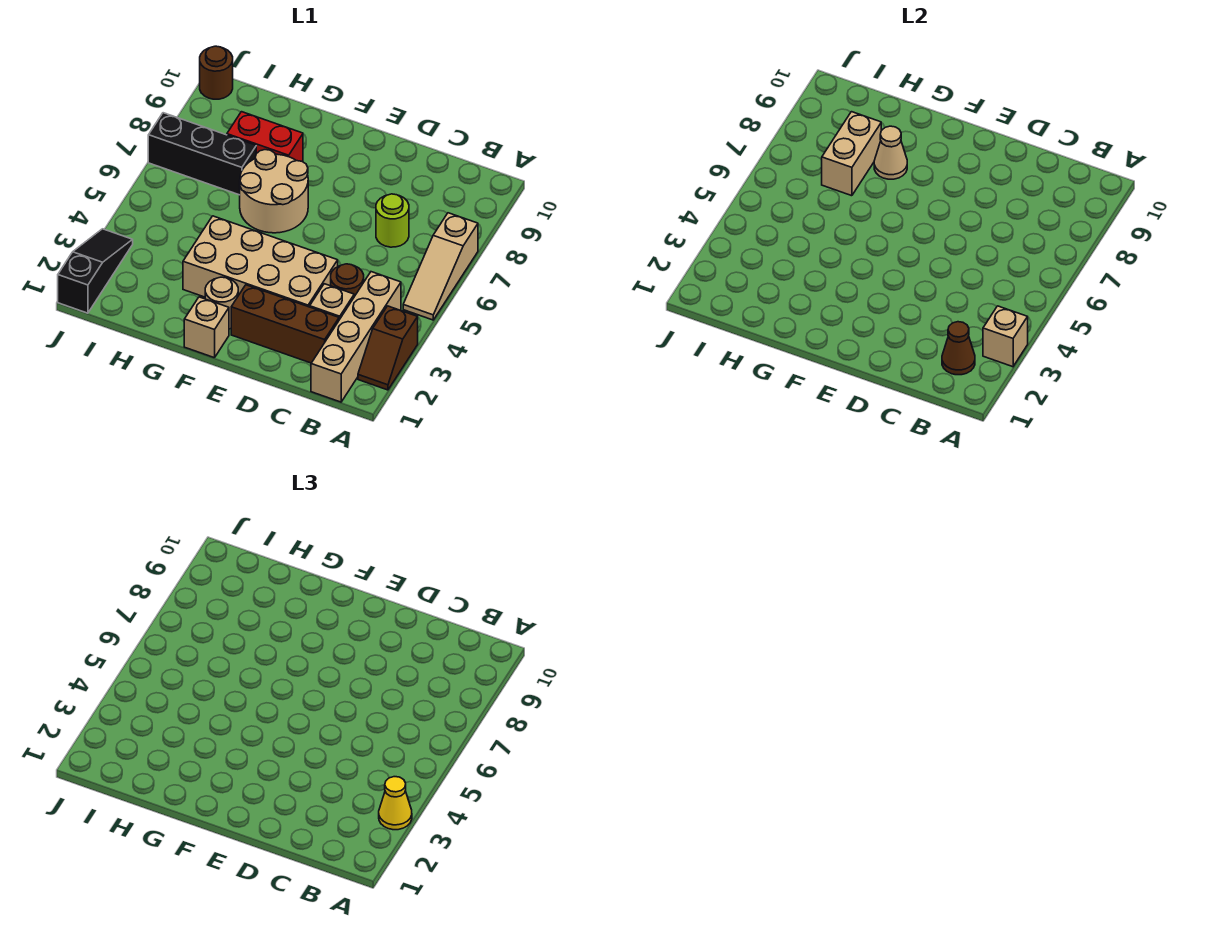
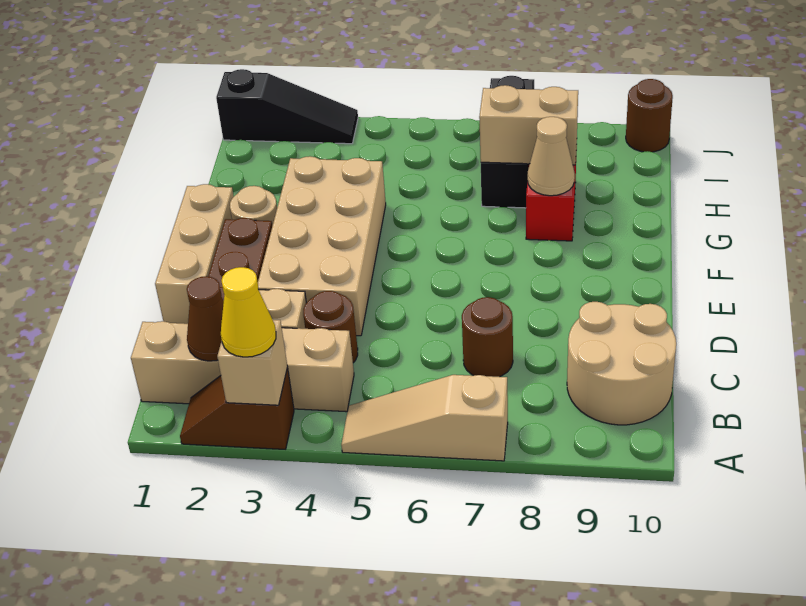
lime 1x1 round brick [376,194,409,247] -> brown 1x1 round brick [462,297,513,377]
tan 1x1 brick [184,297,229,358] -> tan 1x3 brick [155,184,234,324]
tan 2x2 round brick [240,150,308,233] -> tan 2x2 round brick moved to [567,302,676,425]

